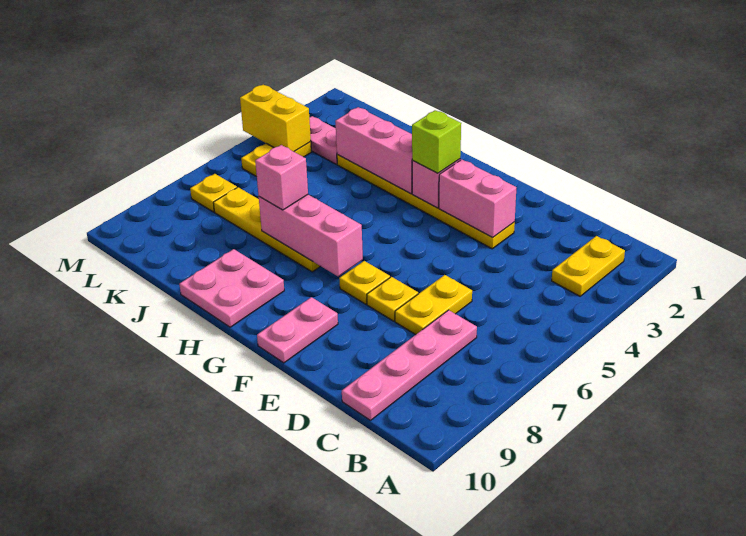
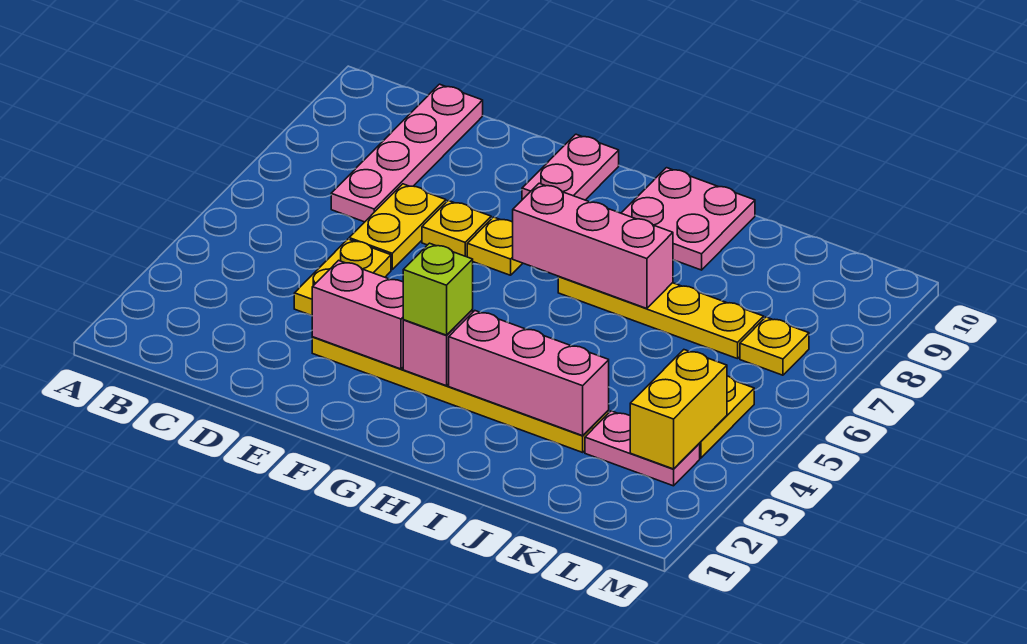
yellow 1x2 plate [552,236,625,296] -> yellow 1x2 plate moved to [294,239,391,316]
pink 1x1 brick [255,145,308,210] -> none
yellow 1x2 brick [240,85,311,152] -> yellow 1x2 brick turned to [630,350,727,469]

